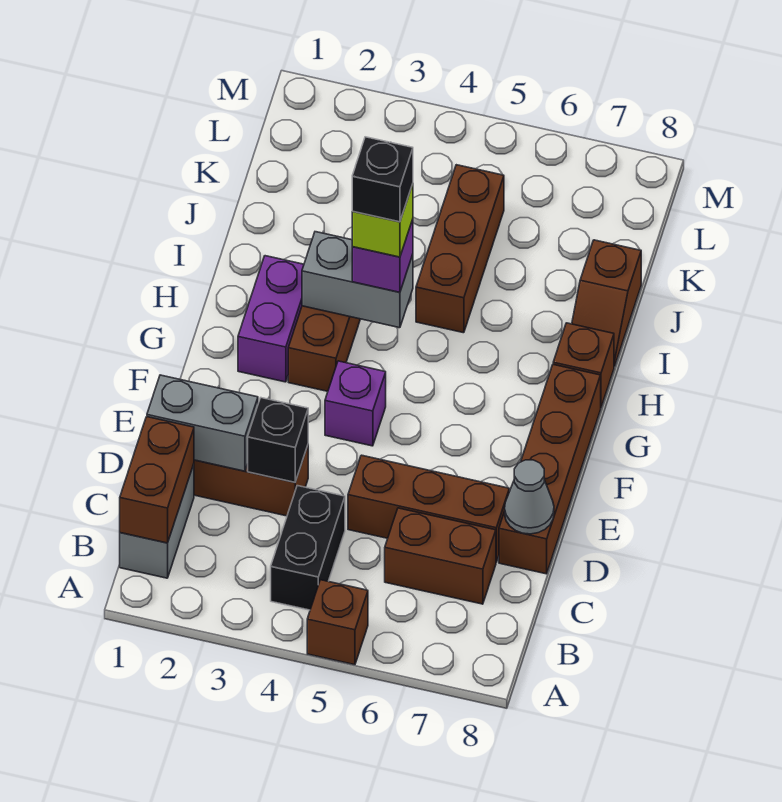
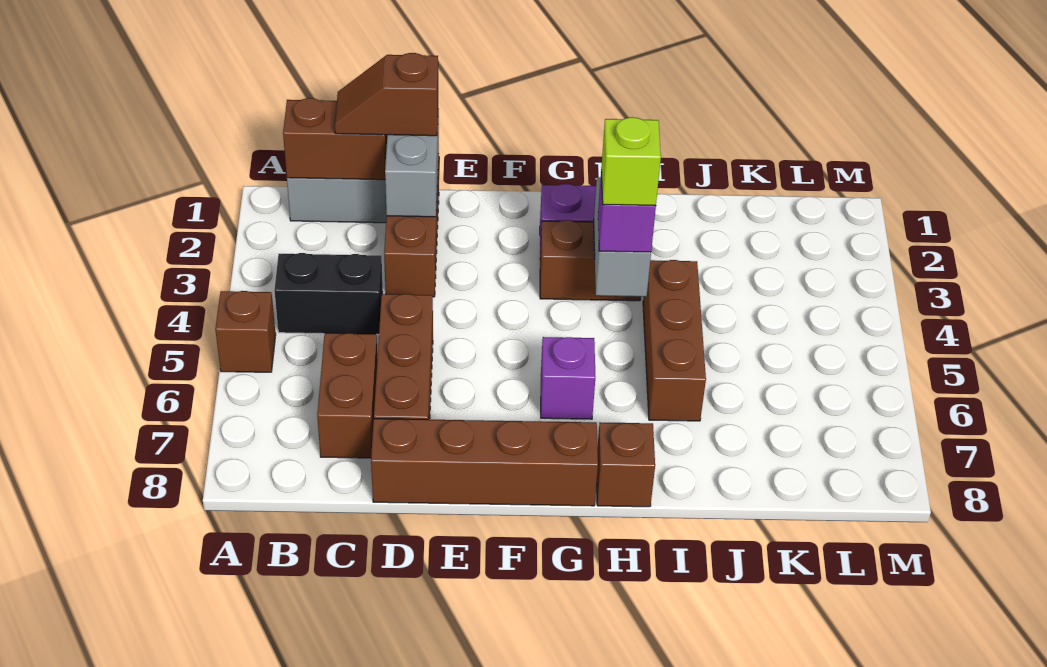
black 1x1 brick [248,398,308,482] -> none
grey 1x1 cone [505,460,554,534] -> none
purple 1x1 brick [325,361,386,446] -> purple 1x1 brick moved to [541,337,595,419]
black 1x1 brick [352,137,413,222] -> none
brown 1x3 brick [416,165,504,333] -> brown 1x3 brick turned to [643,260,706,421]
brown 1x2 slope [572,240,641,366] -> brown 1x2 slope moved to [335,53,438,136]

